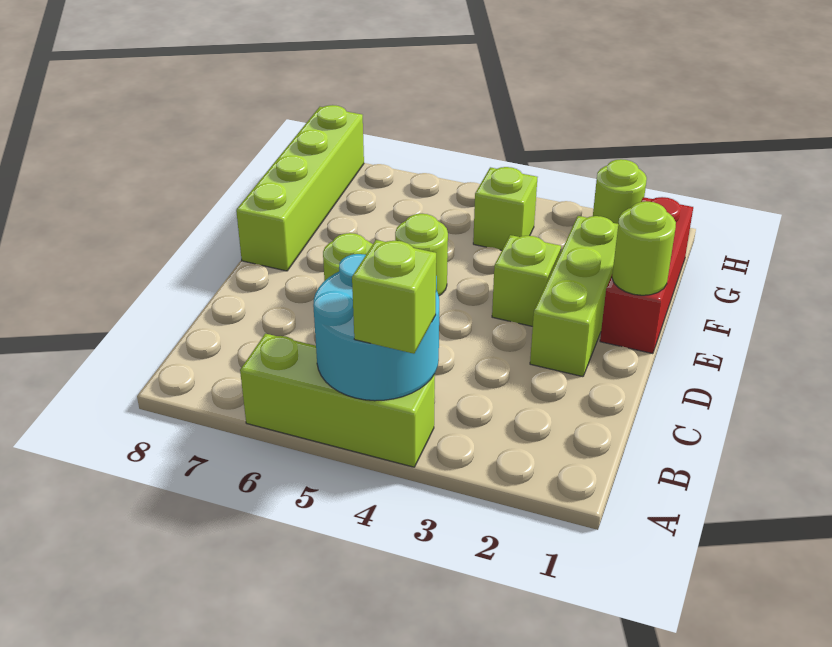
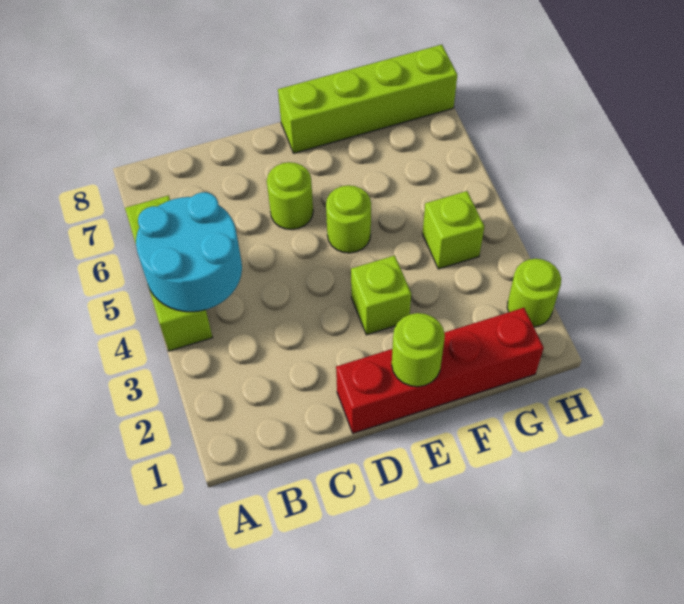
lime 1x1 brick [352,240,436,354] -> none
lime 1x3 brick [530,216,618,377] -> none
red 1x3 brick [600,197,693,354] -> red 1x4 brick [336,308,544,433]

